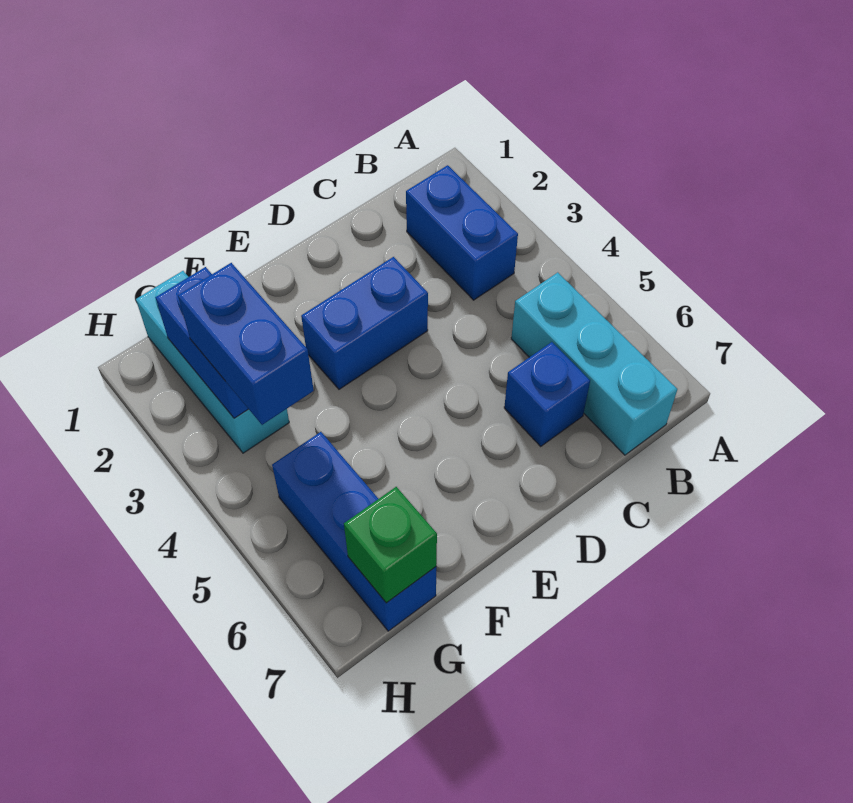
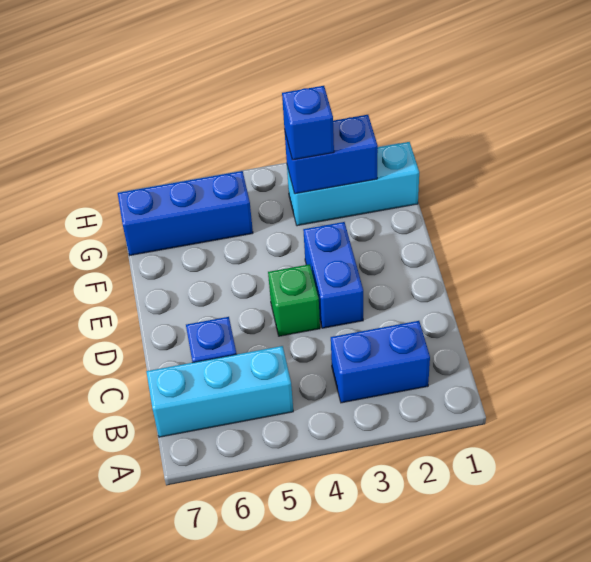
blue 1x2 brick [178,263,314,425] -> blue 1x1 brick [282,86,334,160]
green 1x1 brick [344,487,437,603] -> green 1x1 brick moved to [268,264,320,336]

